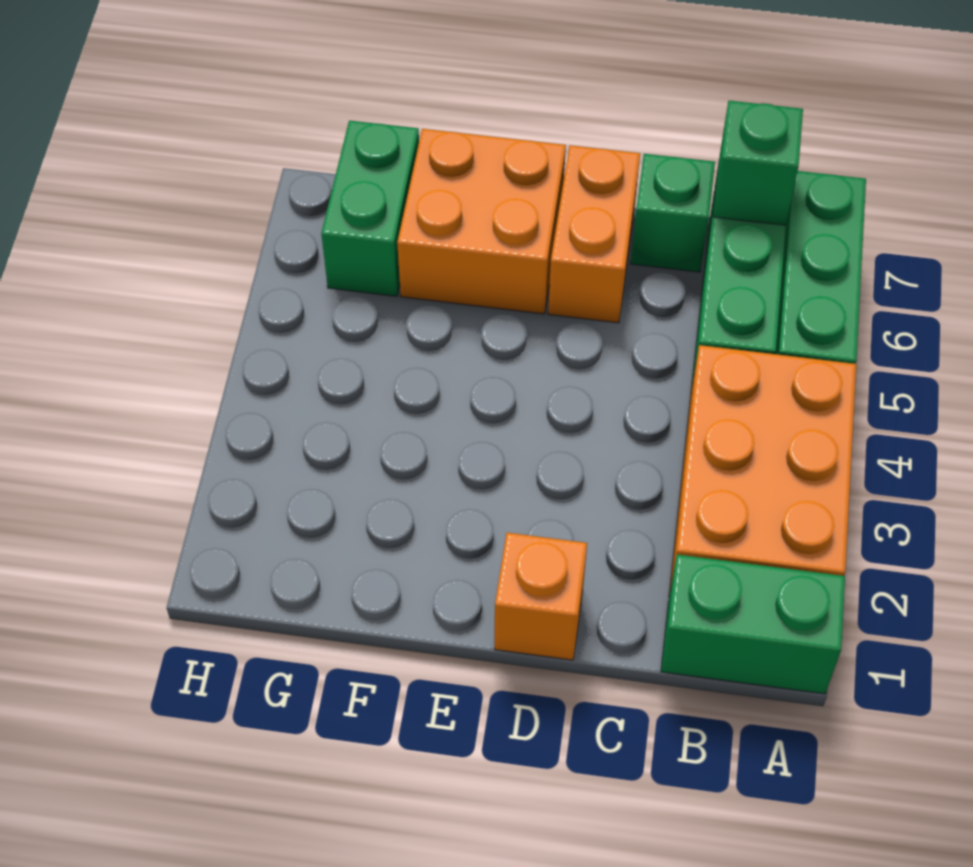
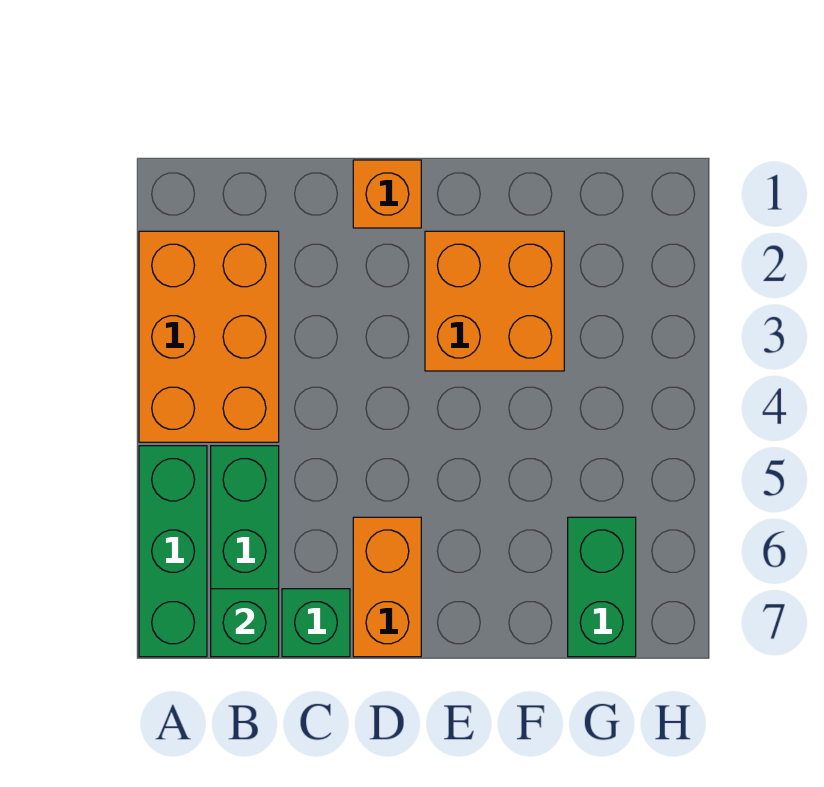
green 1x2 brick [661,555,845,694] -> none
orange 2x2 brick [397,129,566,314] -> orange 2x2 brick moved to [425,231,564,371]

